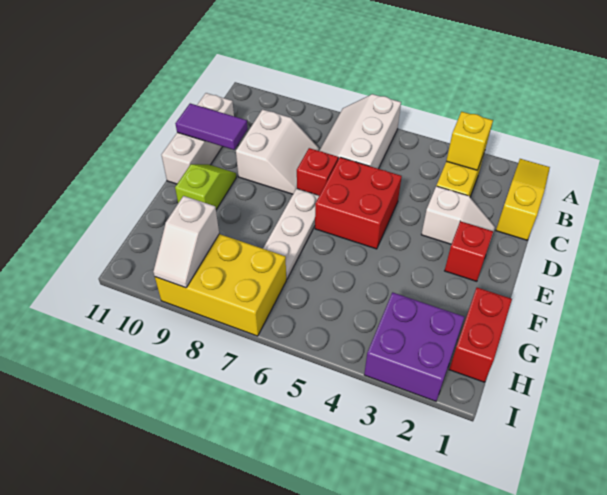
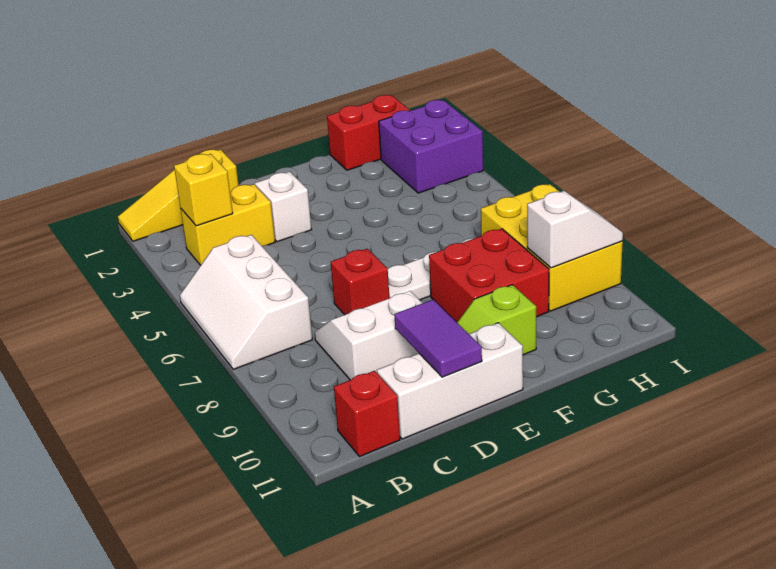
white 2x3 slope [319,94,401,169] -> white 2x3 slope turned to [180,235,312,369]
red 2x2 brick [315,157,402,249] -> red 2x2 brick moved to [429,229,549,322]
red 1x1 brick [445,221,493,281] -> red 1x1 brick moved to [334,371,400,457]

